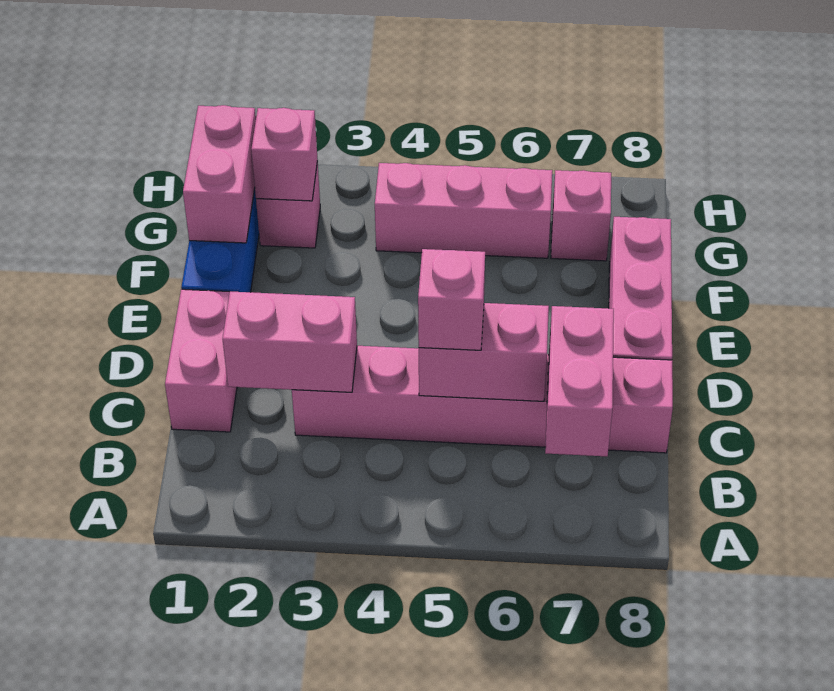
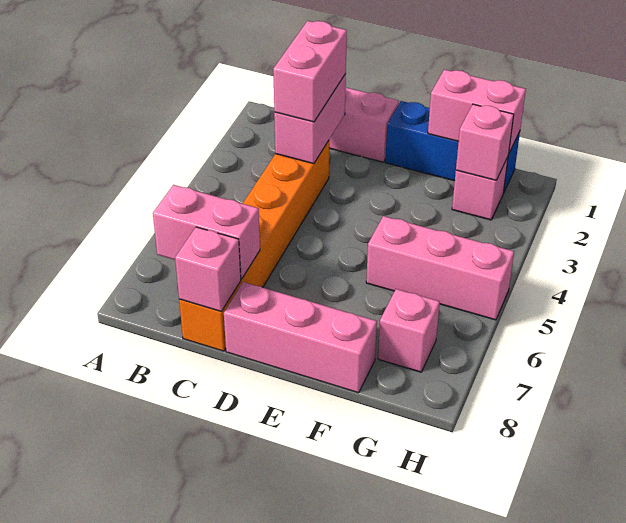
pink 1x6 brick [292,346,673,453] -> orange 1x6 brick [179,141,329,351]
pink 1x2 brick [419,303,549,401] -> pink 1x2 brick moved to [273,21,347,122]
pink 1x1 brick [418,249,485,350] -> pink 1x1 brick moved to [175,227,241,311]
pink 1x3 brick [375,163,552,258] -> pink 1x3 brick turned to [366,216,514,320]

